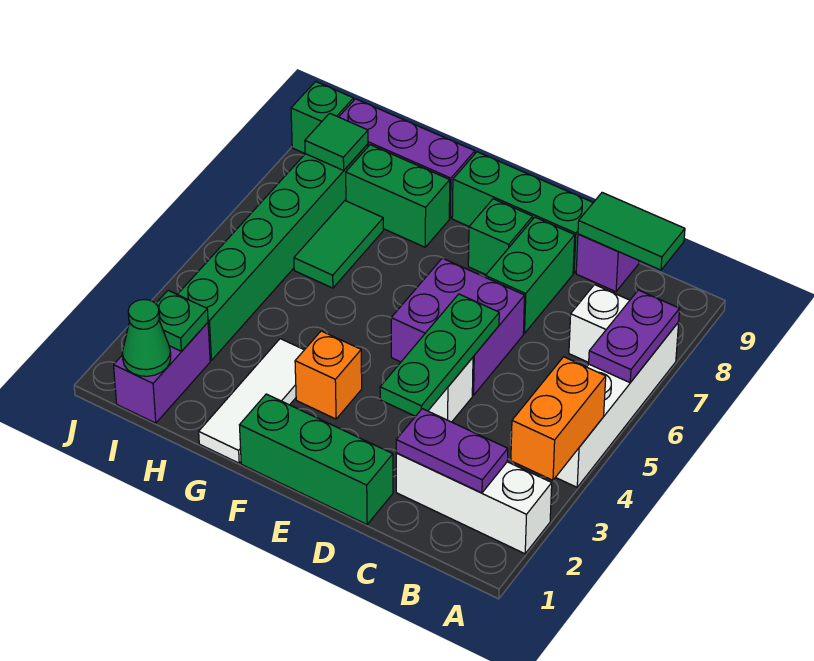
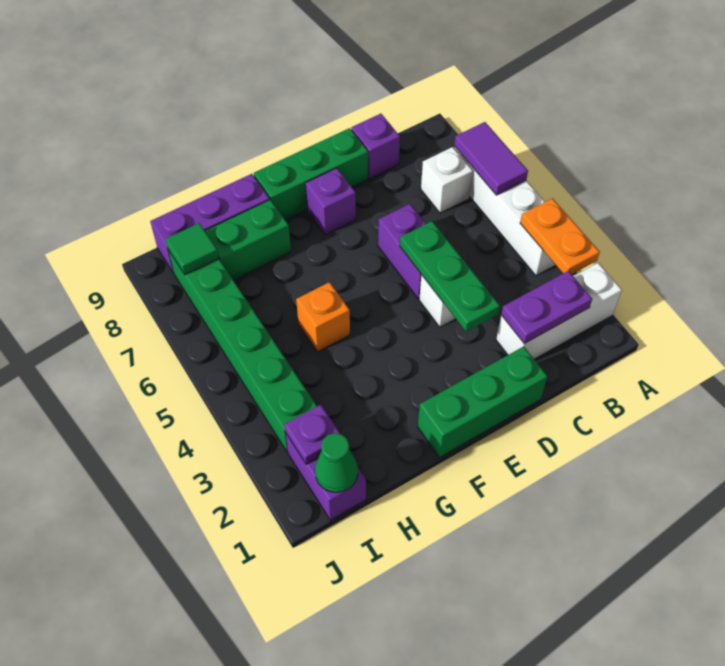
orange 1x2 brick [511,357,606,480] -> orange 1x2 plate [520,198,600,274]
purple 1x2 plate [589,290,680,383] -> purple 1x2 tile [454,122,528,195]
green 1x2 tile [578,193,685,270] -> none
purple 2x2 brick [391,258,525,395] -> purple 1x2 brick [378,204,426,299]
green 1x2 brick [485,217,575,333] -> none
green 1x1 brick [468,199,533,274] -> purple 1x1 brick [306,168,356,235]
orange 1x1 brick [295,331,362,419] -> orange 1x1 brick moved to [296,282,350,352]
white 1x3 tile [199,339,304,463] -> none
green 1x2 tile [294,201,383,288] -> none
green 1x1 plate [156,290,208,351] -> purple 1x1 plate [284,405,340,464]
green 1x1 brick [291,81,354,153] -> none

